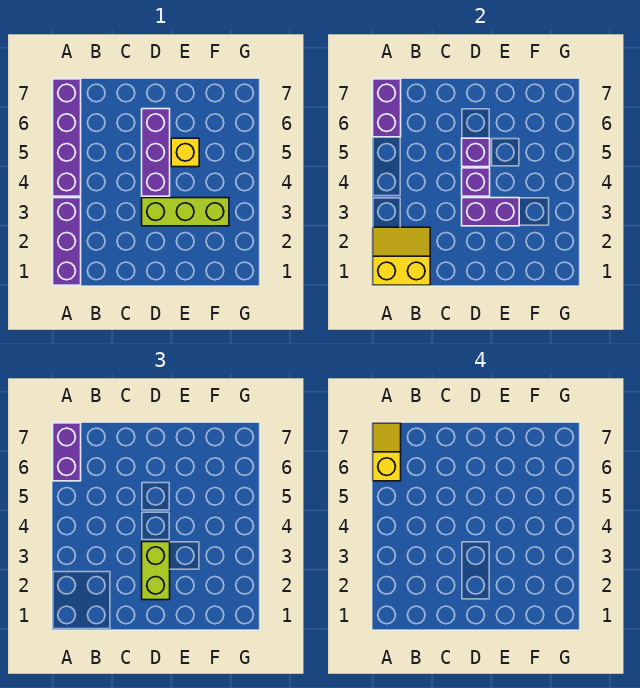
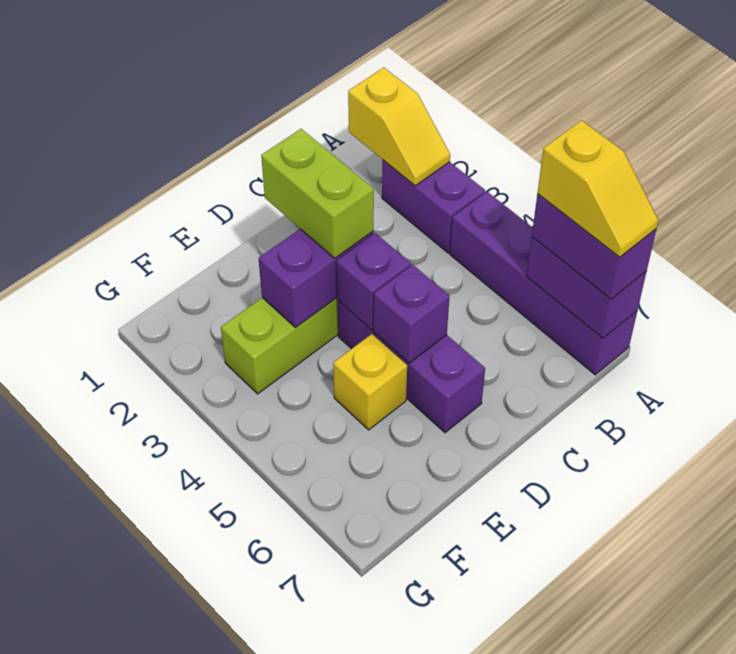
purple 1x3 brick [53,198,81,285] -> purple 1x2 brick [382,160,485,253]
yellow 2x2 slope [373,227,430,285] -> yellow 1x2 slope [348,68,450,186]

